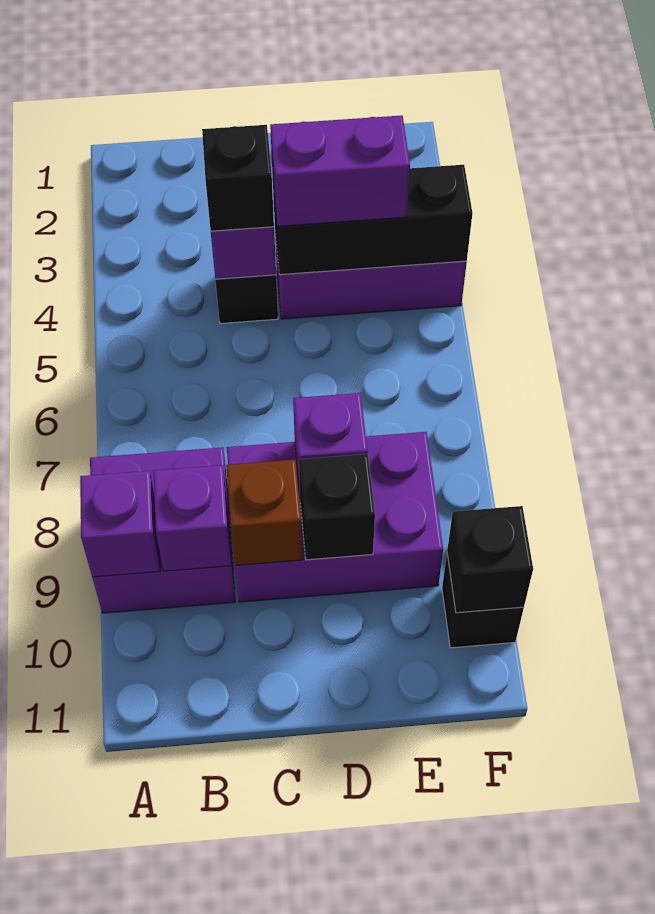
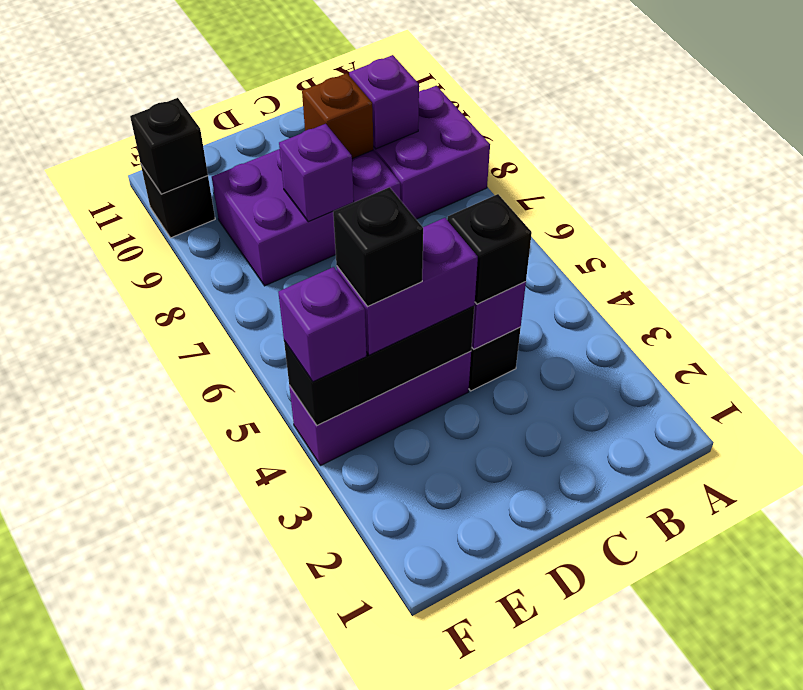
purple 1x1 brick [80,471,160,577] -> purple 1x1 brick moved to [278,267,366,382]
black 1x1 brick [299,454,375,560] -> black 1x1 brick moved to [333,187,423,306]

